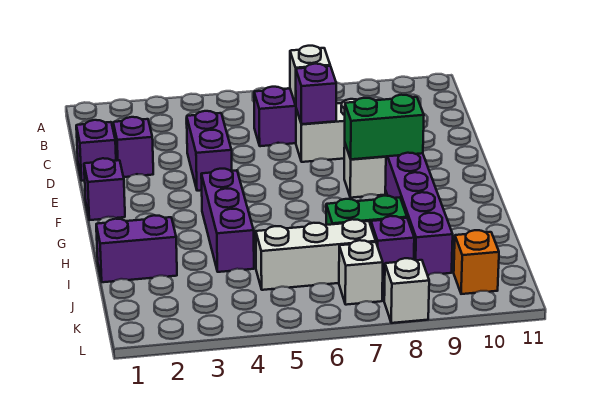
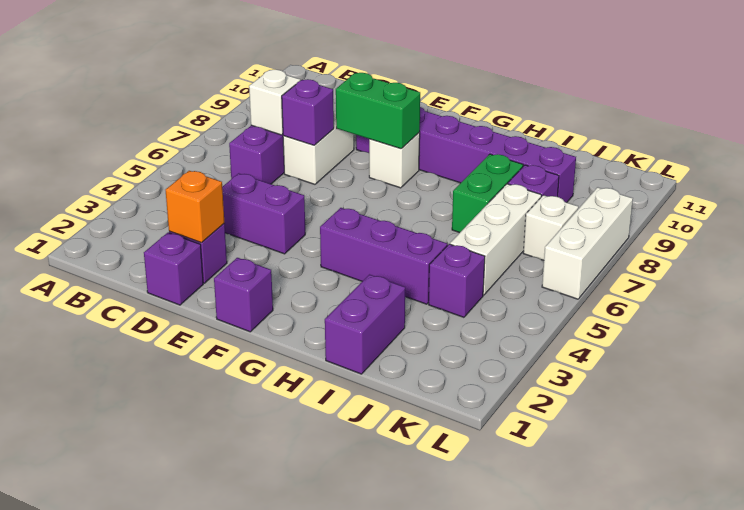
green 1x2 brick [345,95,424,159] -> green 1x2 brick turned to [336,73,420,149]
none -> purple 1x1 brick [429,244,485,317]
orange 1x1 brick [454,230,499,294] -> orange 1x1 brick moved to [166,171,224,243]
white 1x1 brick [384,258,429,323] -> white 1x3 brick [542,187,633,299]

